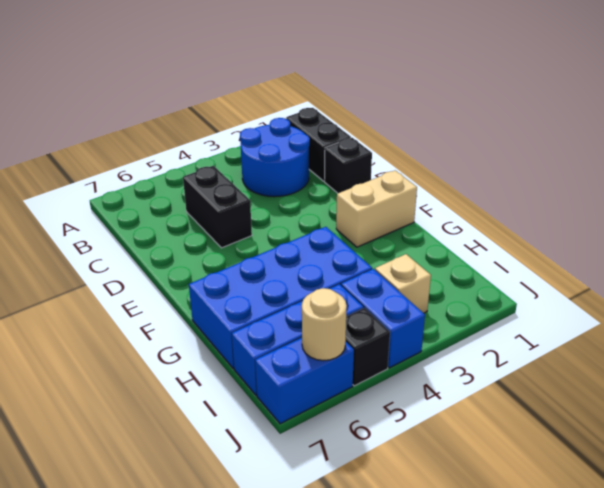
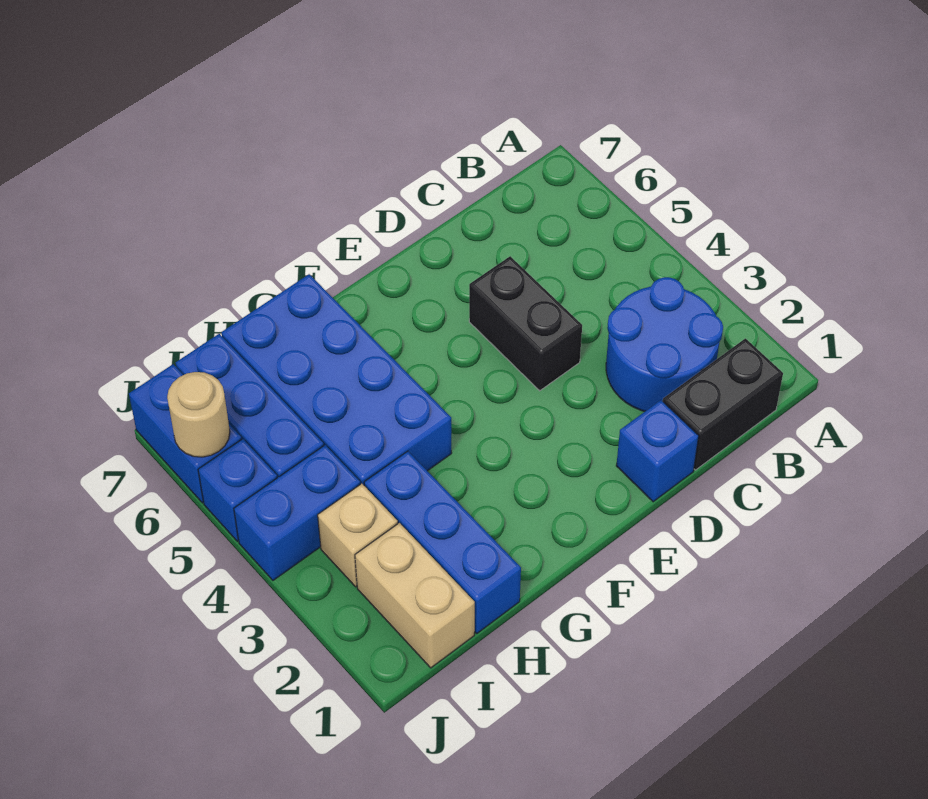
black 1x2 brick [183,166,252,248] -> black 1x2 brick turned to [469,256,582,391]
black 1x1 brick [325,138,372,193] -> blue 1x1 brick [616,400,699,502]
tan 1x2 brick [336,171,417,247] -> tan 1x2 brick moved to [355,523,475,668]
none -> blue 1x3 brick [364,451,521,633]
black 1x1 brick [346,308,390,386] -> blue 1x1 brick [198,439,277,541]

